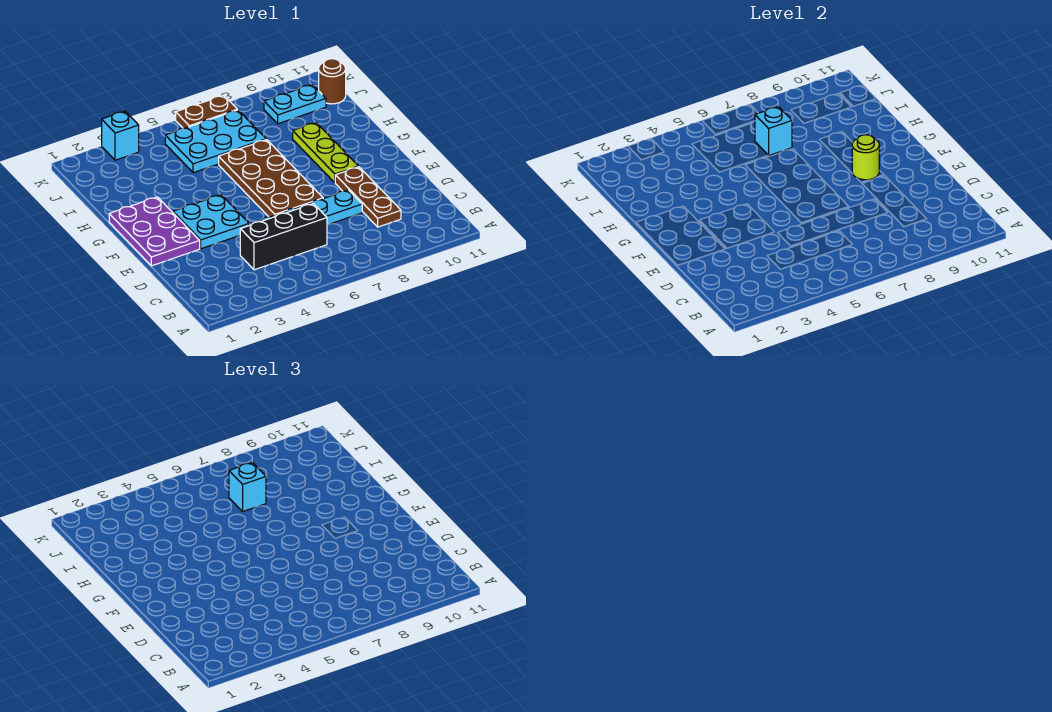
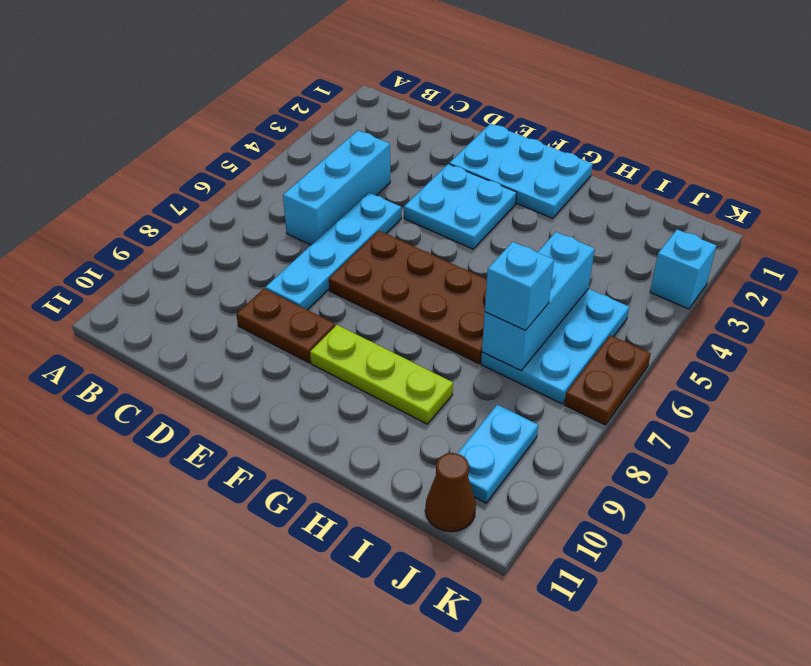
black 1x3 brick [240,204,327,270] -> cyan 1x3 brick [283,131,390,245]
brown 1x3 plate [335,167,401,227] -> brown 1x2 plate [236,289,335,363]
purple 2x3 plate [109,197,200,266] -> cyan 2x3 plate [449,124,593,218]
lime 1x1 round brick [852,135,879,180] -> none
cyan 1x1 brick [755,106,792,155] -> cyan 1x3 brick [482,232,595,370]
brown 1x1 round brick [319,59,346,104] -> brown 1x1 cone [425,453,476,532]

